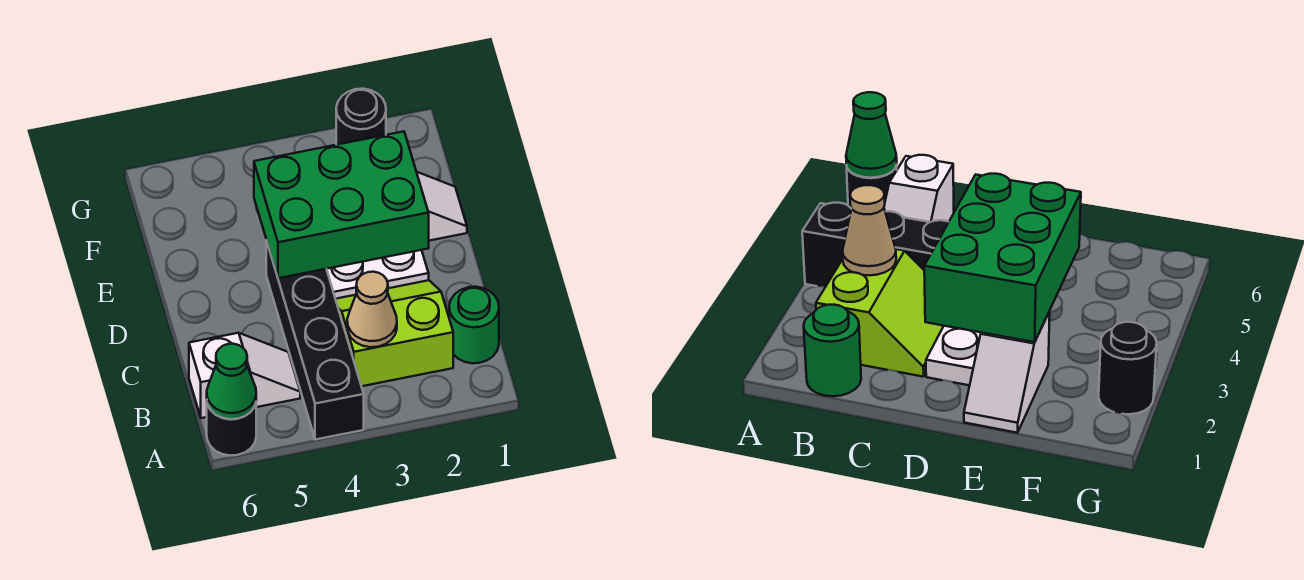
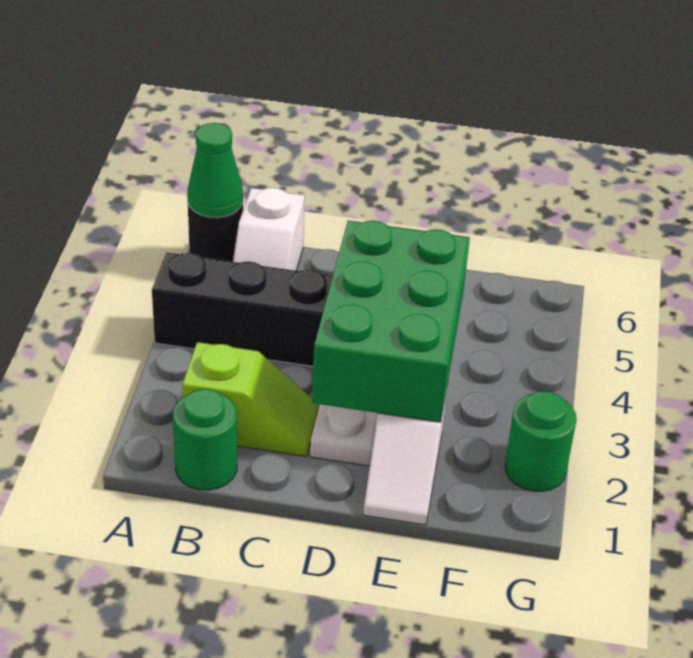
lime 2x2 slope [336,280,453,386] -> lime 1x2 slope [182,342,318,457]
tan 1x1 cone [347,272,397,347] -> none
black 1x1 round brick [336,89,386,145] -> green 1x1 round brick [505,391,577,491]

